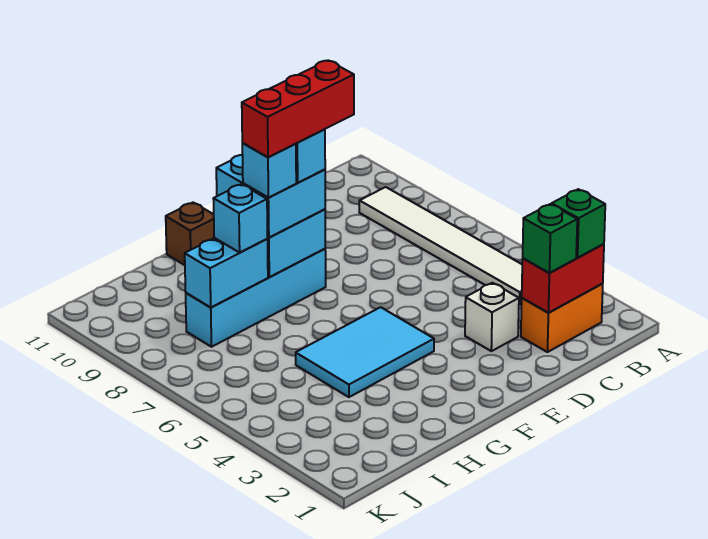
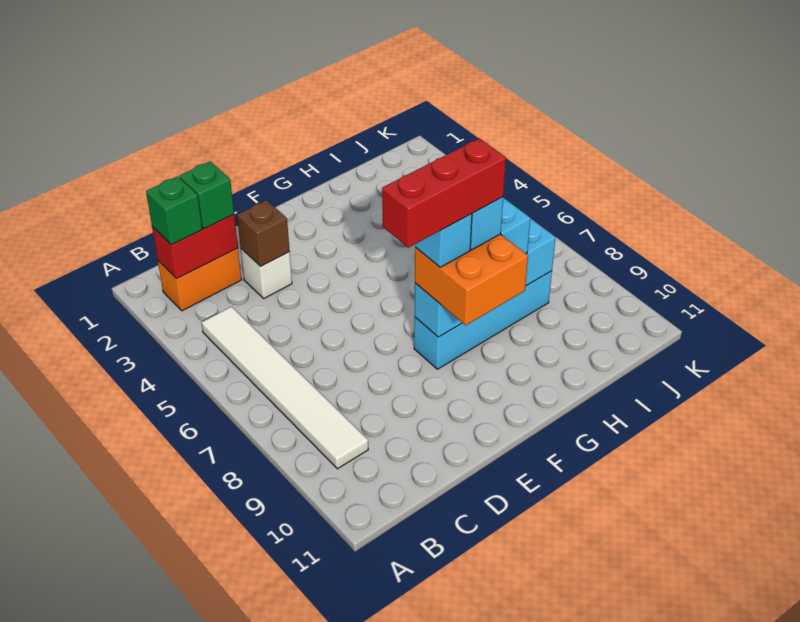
cyan 2x3 tile [296,307,434,397] -> none
cyan 2x2 brick [216,155,325,238] -> orange 2x2 brick [415,234,528,325]
brown 1x1 brick [166,203,214,265] -> brown 1x1 brick moved to [237,200,290,266]

